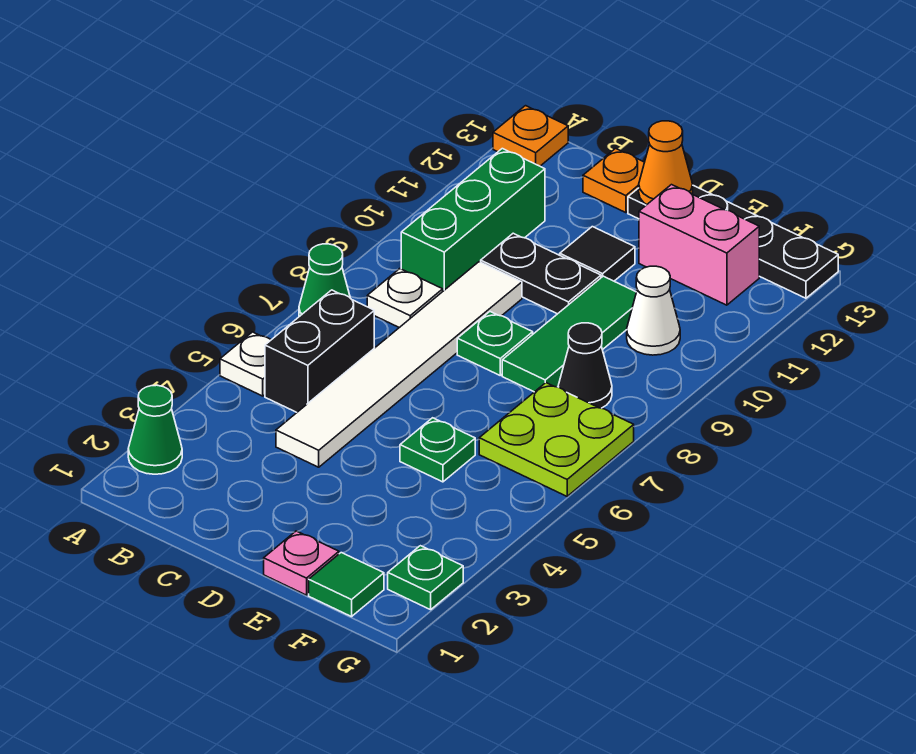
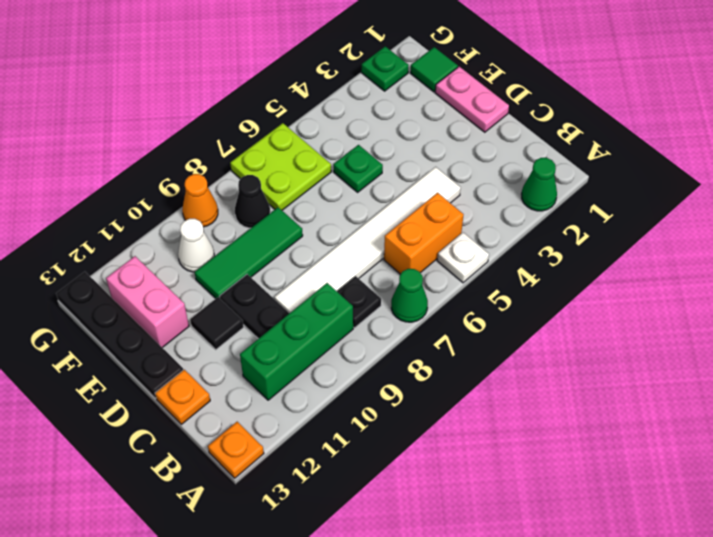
black 1x2 brick [265,290,374,412] -> orange 1x2 brick [384,193,464,274]
white 1x1 plate [367,269,443,328] -> black 1x1 plate [337,276,381,328]
green 1x1 plate [457,312,533,375] -> none
orange 1x1 cone [639,121,693,204] -> orange 1x1 cone moved to [182,174,218,227]
pink 1x1 plate [264,531,339,595] -> pink 1x2 plate [435,67,509,132]

